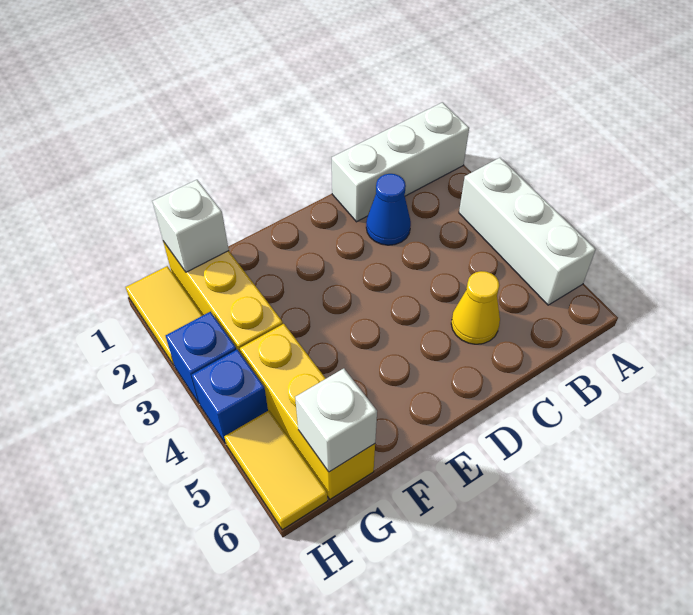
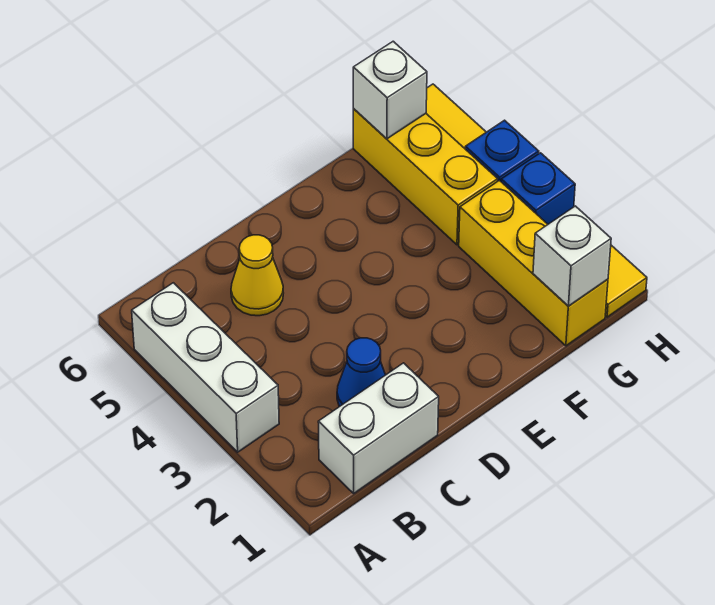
white 1x3 brick [332,102,469,222] -> white 1x2 brick [318,363,439,493]

